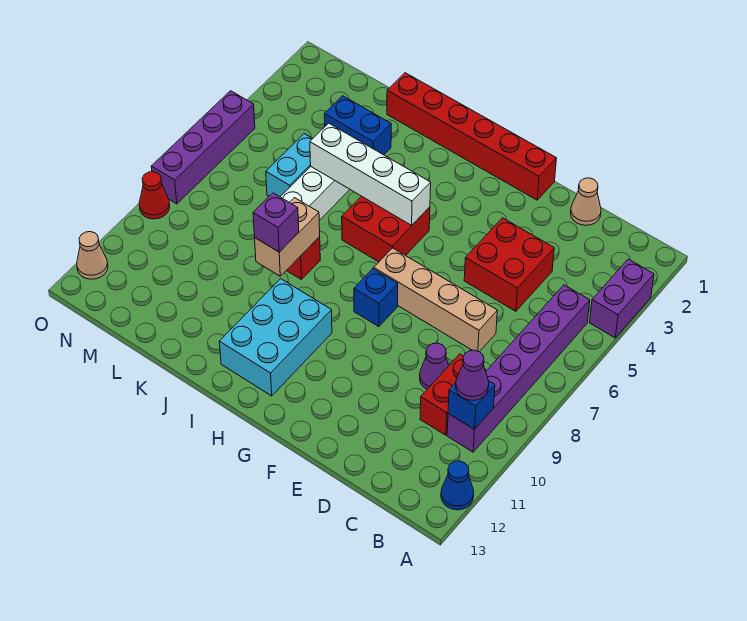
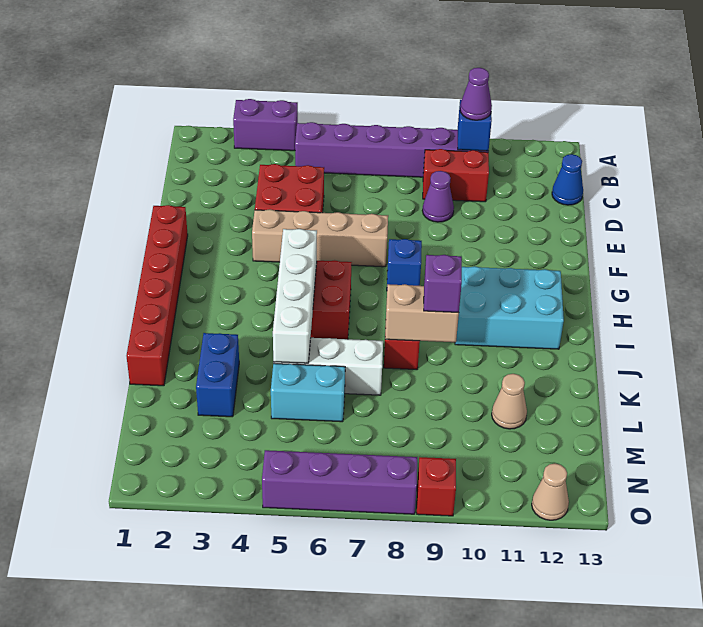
blue 1x1 cone [441,461,474,510] -> blue 1x1 cone moved to [552,154,583,205]
tan 1x1 cone [571,178,601,225] -> tan 1x1 cone moved to [492,374,527,429]
tan 1x4 brick [374,248,497,352] -> tan 1x4 brick turned to [252,209,388,267]
red 1x1 cone [139,172,170,219] -> red 1x1 brick [417,457,456,516]

